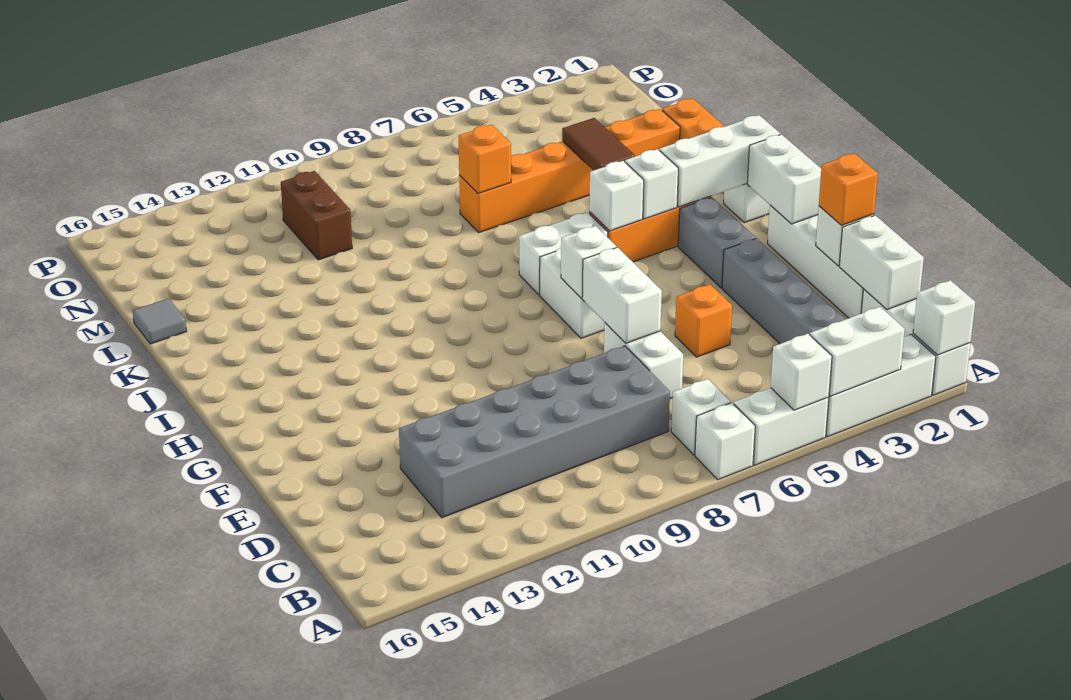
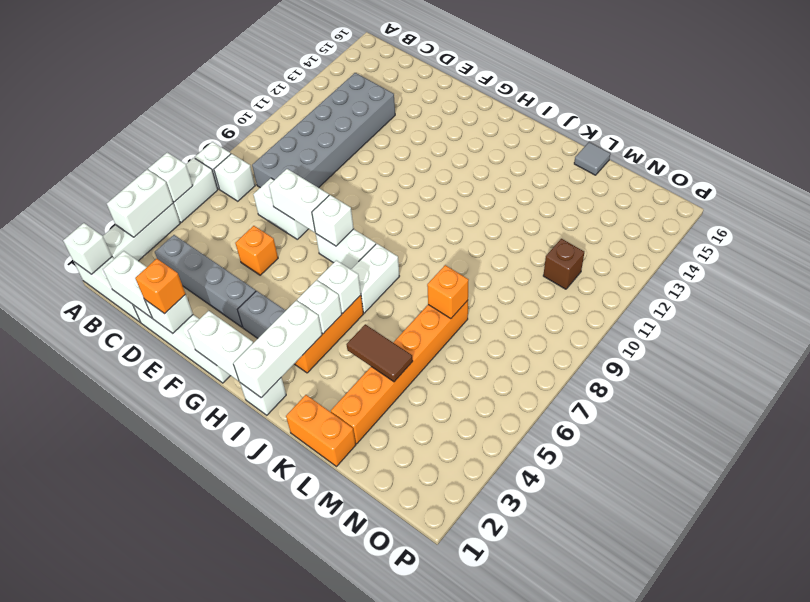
brown 1x2 brick [281,171,352,260] -> brown 1x1 brick [543,239,584,289]

